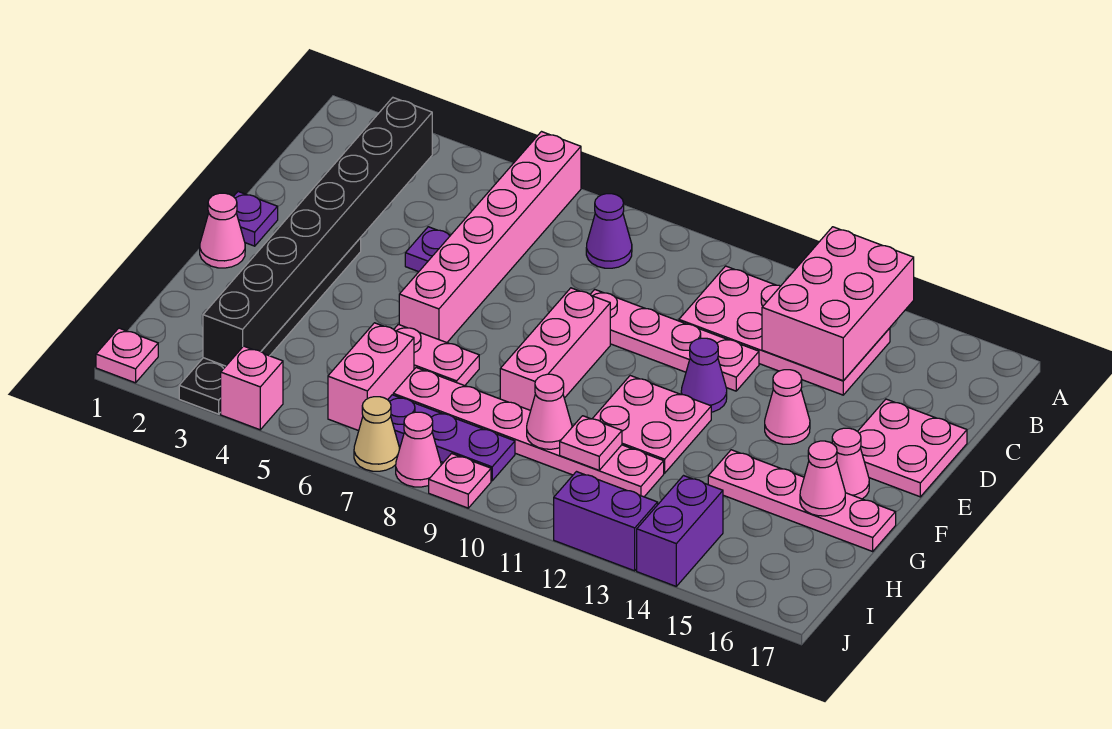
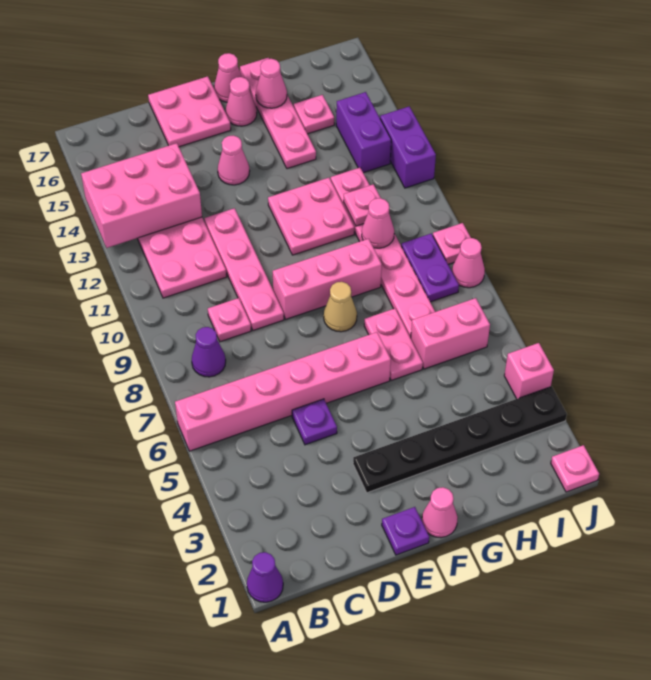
black 1x8 brick [203,98,432,366] -> none
none -> pink 1x1 plate [208,298,251,342]
purple 1x1 cone [681,338,727,412] -> purple 1x1 cone moved to [247,552,283,602]
none -> pink 1x1 cone [214,53,242,102]
none -> pink 1x1 plate [294,95,334,134]
purple 1x3 plate [388,395,515,481] -> purple 1x2 plate [401,233,459,302]
purple 1x2 brick [637,476,723,586] -> purple 1x2 brick turned to [336,92,391,173]
tan 1x1 cone [354,397,399,471] -> tan 1x1 cone moved to [324,282,357,332]

